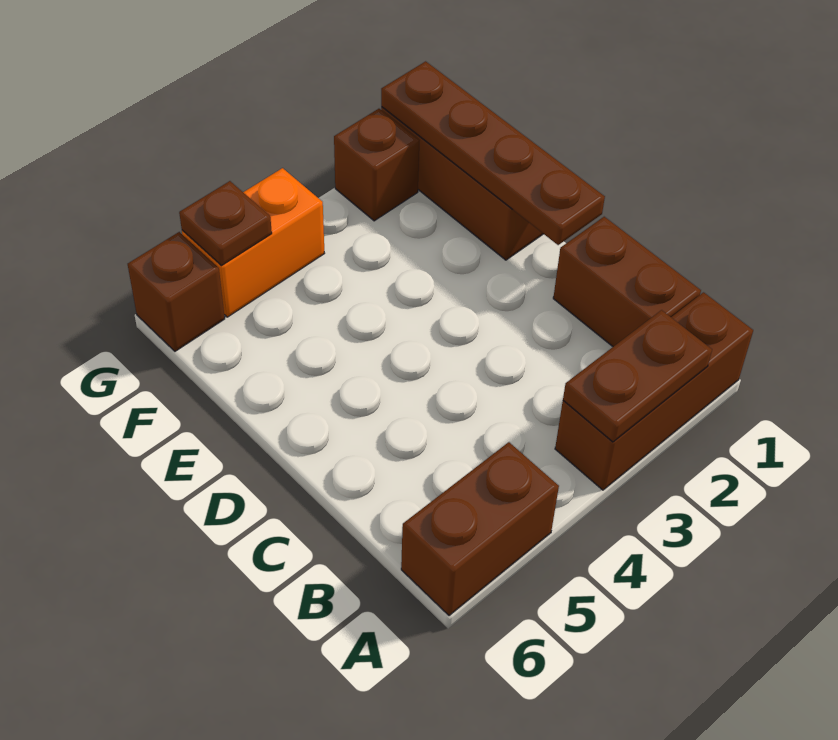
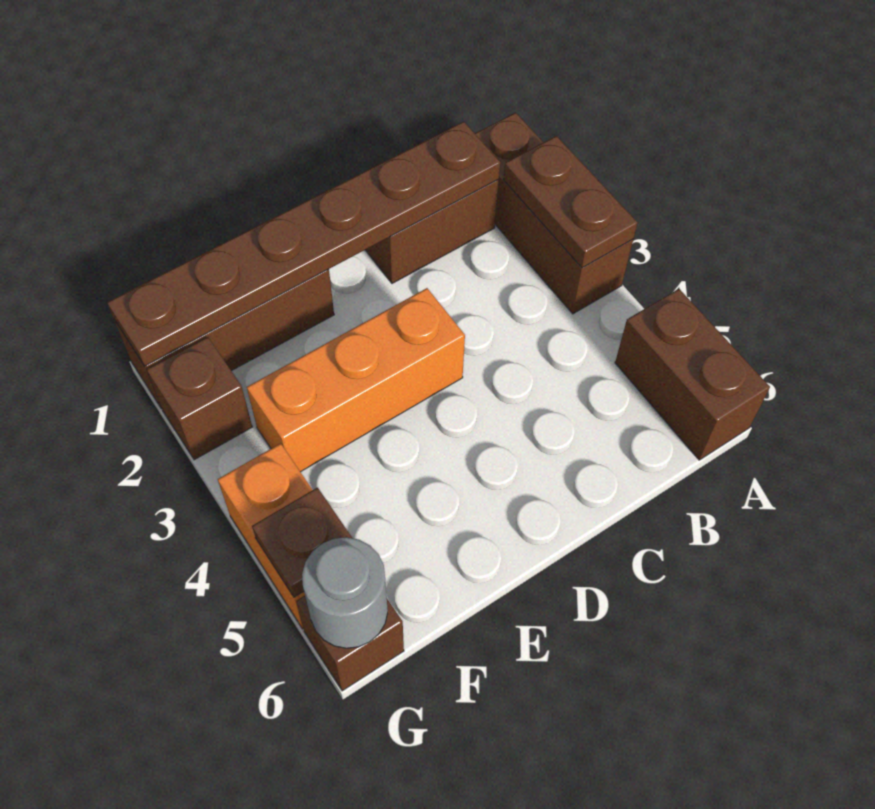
brown 1x4 plate [381,61,605,245] -> brown 1x6 plate [107,122,500,366]
none -> orange 1x3 brick [247,288,465,472]
none -> grey 1x1 round brick [302,537,388,648]

